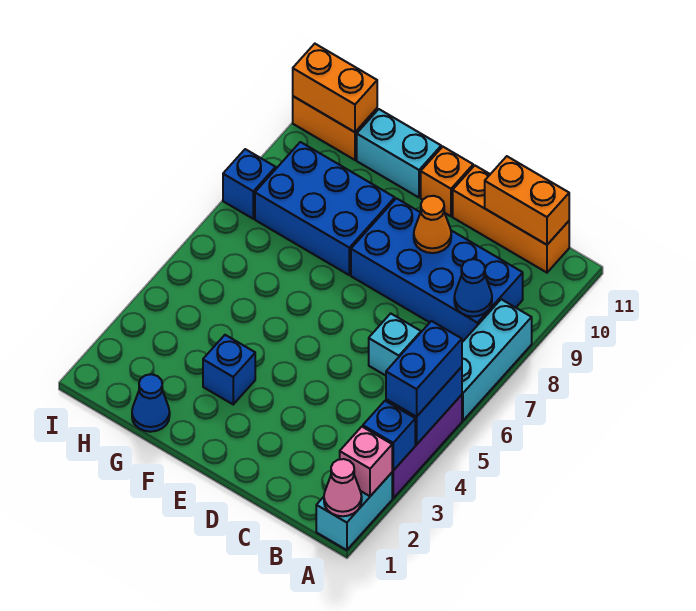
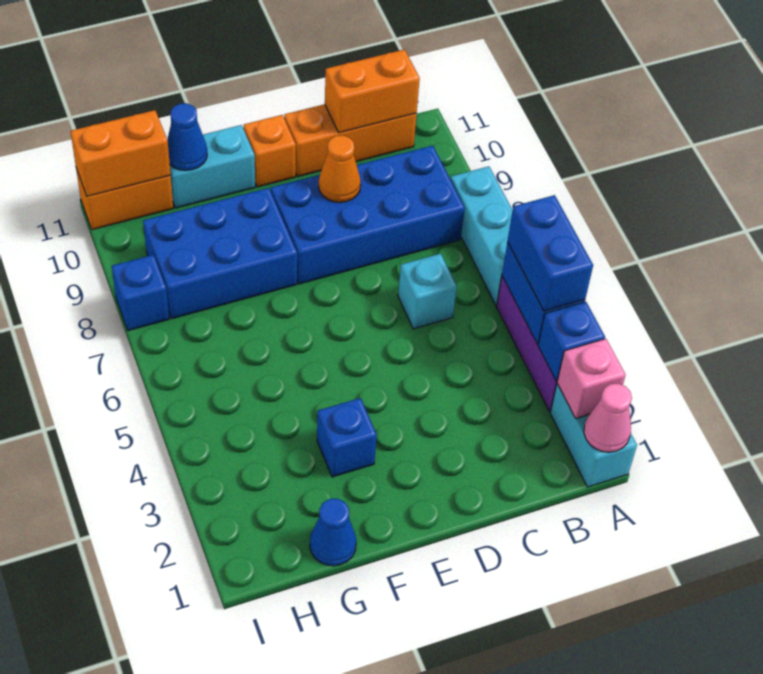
blue 1x1 cone [454,259,492,317] -> blue 1x1 cone moved to [167,103,207,170]

